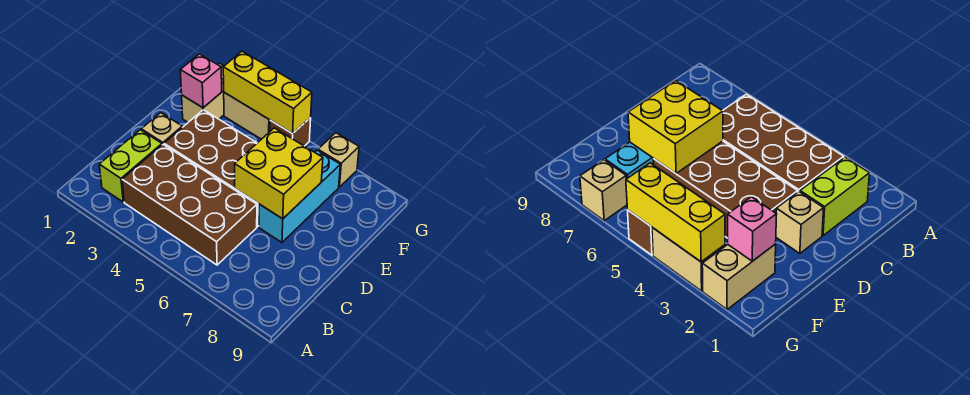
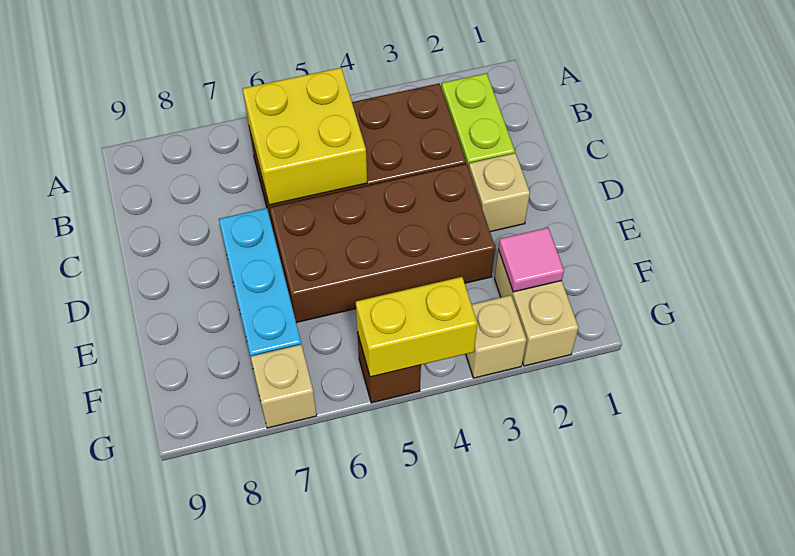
yellow 2x2 brick [235,128,323,219] -> yellow 2x2 brick moved to [243,68,367,205]
pink 1x1 brick [180,54,222,108] -> pink 1x1 tile [498,228,564,292]
tan 1x2 brick [224,92,270,139] -> tan 1x1 brick [466,295,526,378]
yellow 1x3 brick [223,51,312,134] -> yellow 1x2 brick [356,277,477,377]

